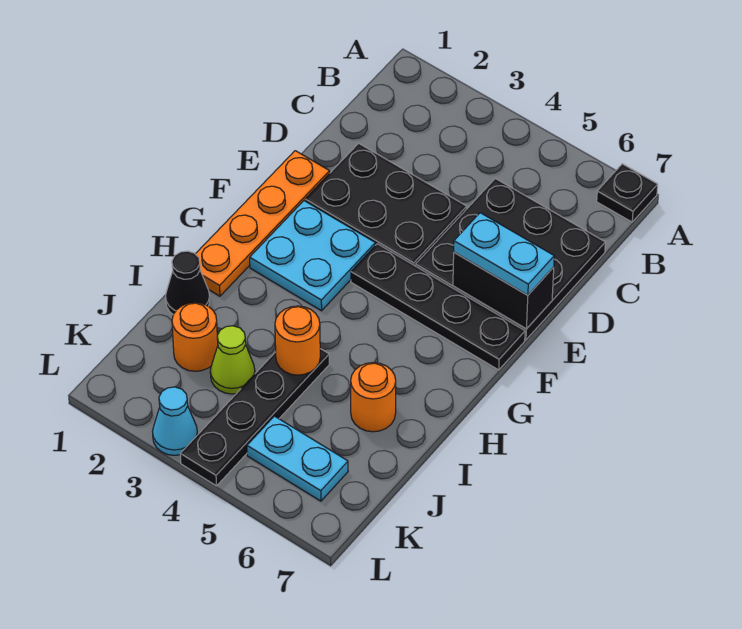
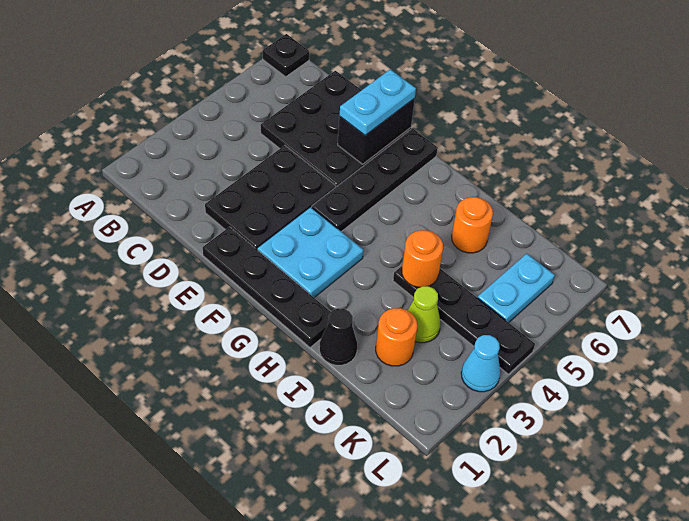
orange 1x4 plate [196,151,330,296] -> black 1x4 plate [203,227,331,347]

